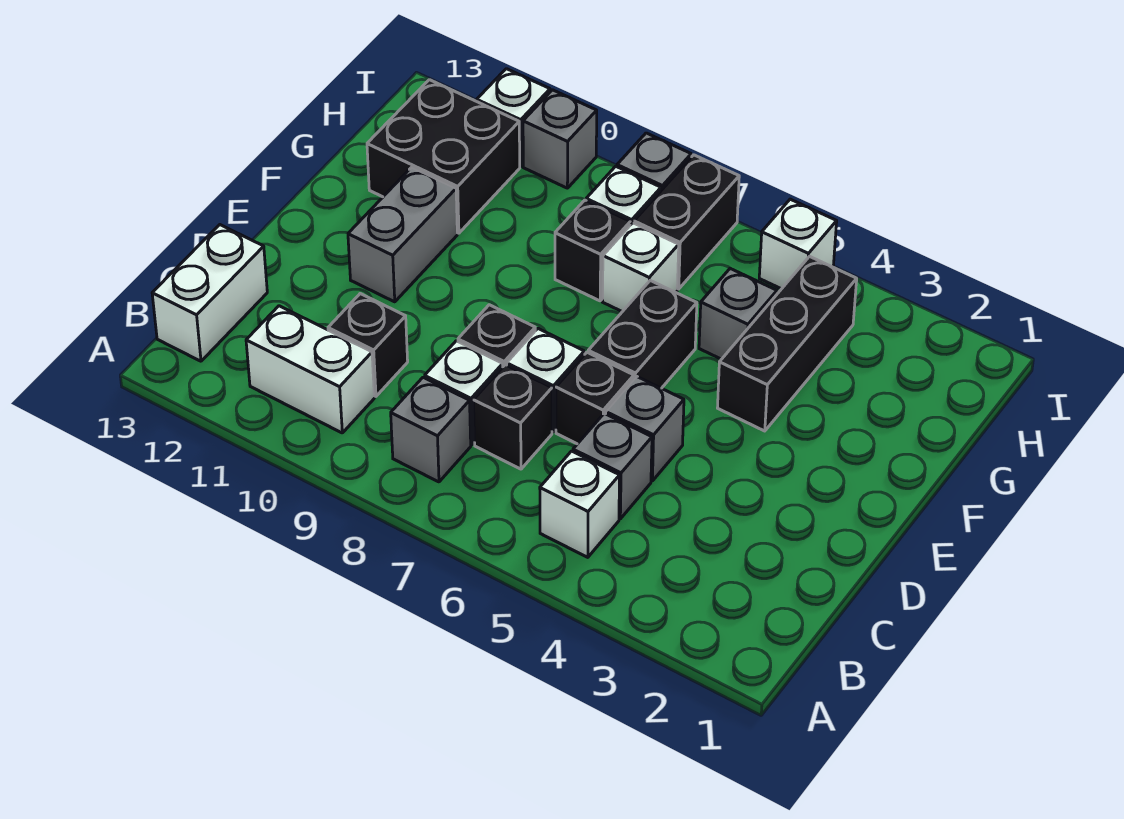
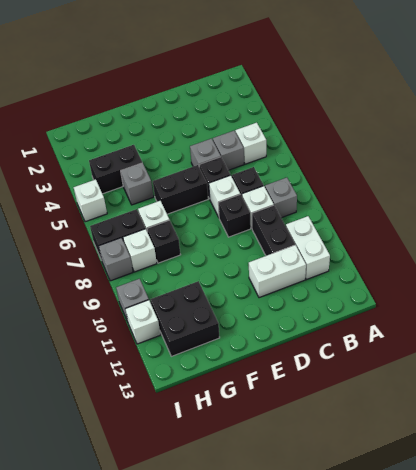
white 1x2 brick [152,225,267,361] -> white 1x2 brick moved to [249,245,306,298]
black 1x1 brick [328,294,408,396] -> black 1x2 brick [252,205,295,256]
grey 1x2 brick [348,167,457,302] -> none
black 1x3 brick [718,256,857,431] -> black 1x2 brick [89,145,142,194]

